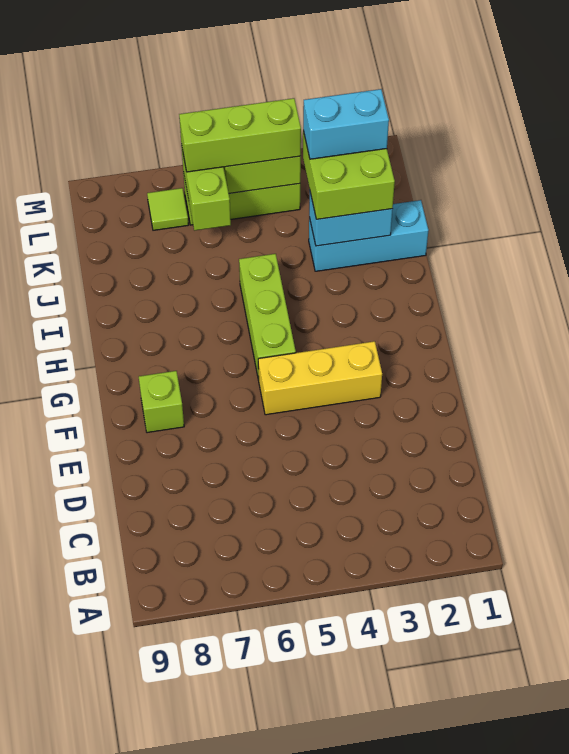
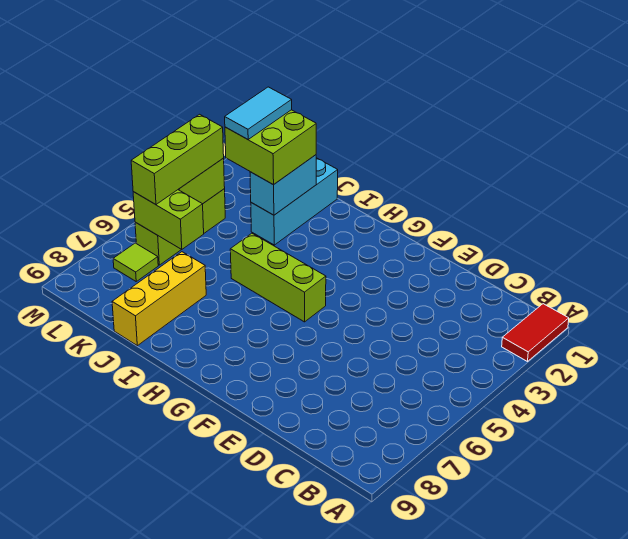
none -> red 1x2 tile [502,304,569,362]
yellow 1x3 brick [258,341,382,415] -> yellow 1x3 brick moved to [112,252,206,346]
lime 1x1 brick [139,371,184,433] -> none
cyan 1x2 brick [303,89,389,159] -> cyan 1x2 tile [225,87,292,139]

